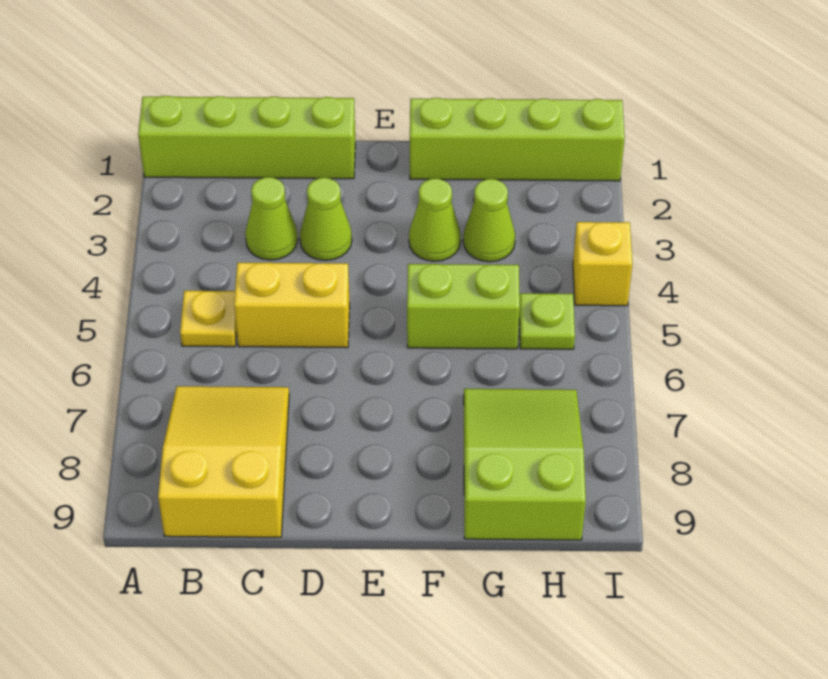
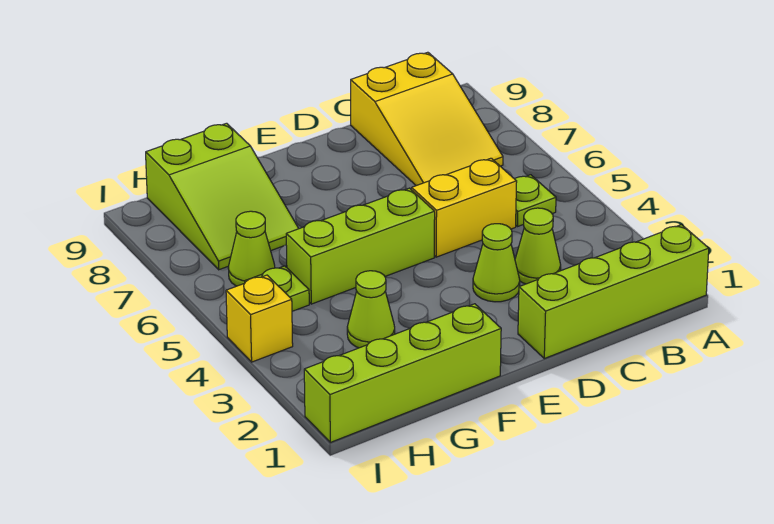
yellow 1x1 plate [180,291,237,347] -> lime 1x1 plate [515,175,556,227]
lime 1x1 cone [409,179,461,261] -> lime 1x1 cone moved to [228,211,275,286]
lime 1x2 brick [407,264,520,349] -> lime 1x3 brick [286,188,435,304]

